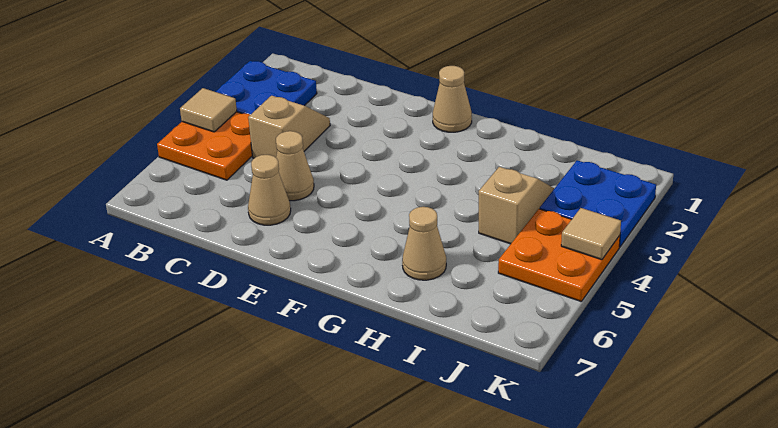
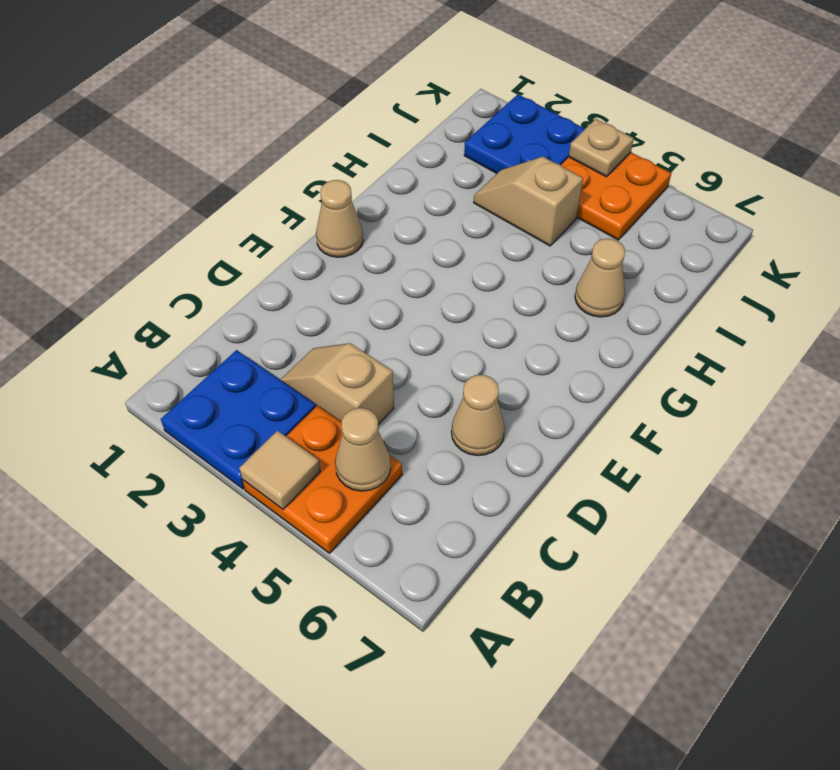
tan 1x1 cone [276,131,314,201] -> tan 1x1 cone moved to [335,408,391,491]
tan 1x1 tile [561,208,621,260] -> tan 1x1 plate [569,119,634,177]

